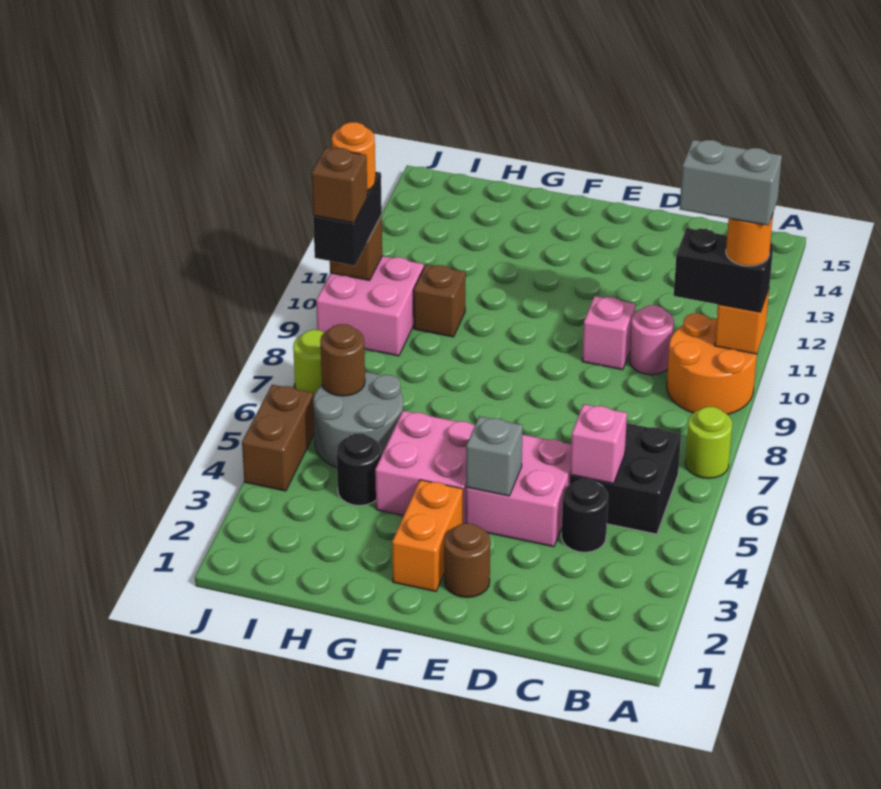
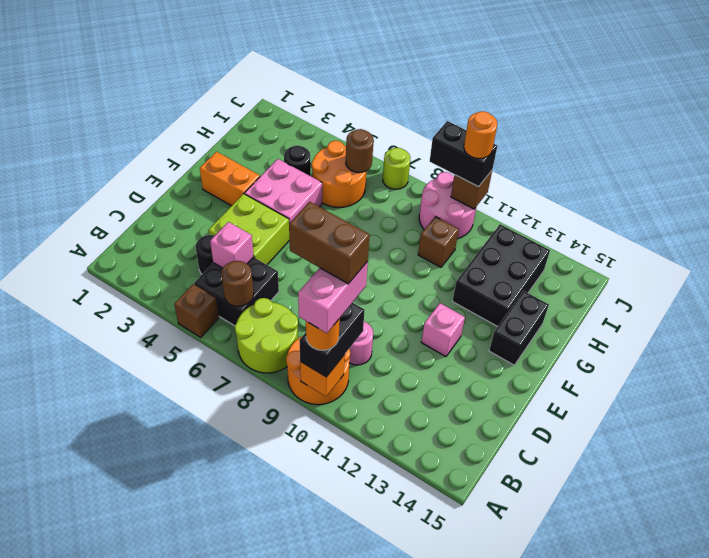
lime 1x1 round brick [685,407,732,478] -> lime 2x2 round brick [235,298,298,373]
grey 1x2 brick [680,140,782,225] -> pink 1x2 brick [298,262,368,333]
pink 2x2 brick [466,435,571,547] -> lime 2x2 brick [209,194,289,265]
pink 1x1 brick [582,296,635,370] -> pink 1x1 brick moved to [421,303,465,357]
brown 1x1 round brick [444,523,490,597] -> brown 1x1 round brick moved to [221,261,254,306]
grey 1x1 brick [466,416,523,496] -> none
none -> black 1x2 brick [489,291,549,365]
none -> black 2x3 brick [453,224,550,327]
grey 2x2 round brick [313,372,403,468] -> orange 2x2 round brick [312,141,366,207]
pink 2x2 brick [316,256,424,356] -> pink 2x2 round brick [419,172,476,239]
brown 1x2 brick [242,385,314,491] -> brown 1x2 brick moved to [289,202,370,284]
brown 1x1 brick [312,148,367,223] -> brown 1x1 brick moved to [174,284,219,338]

